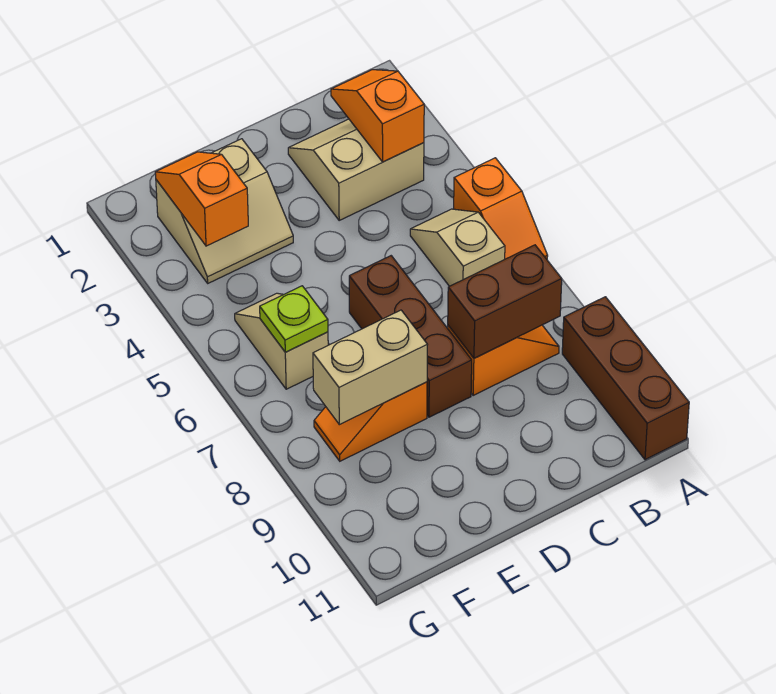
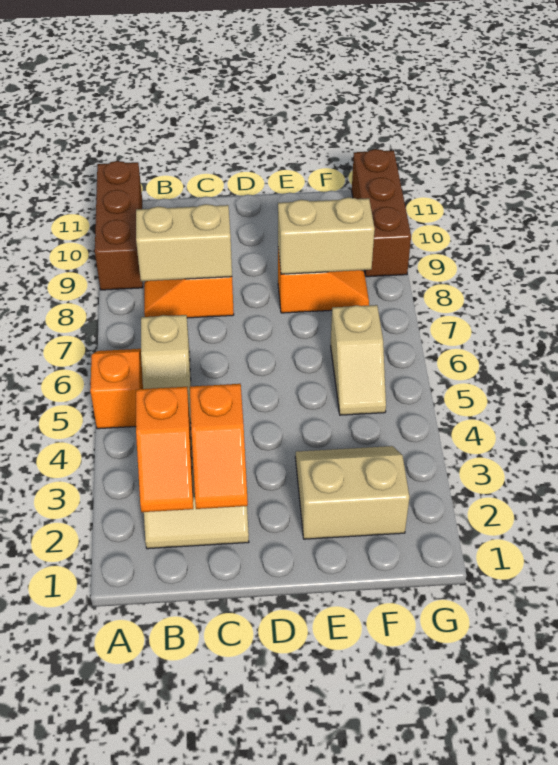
brown 1x2 brick [448,245,562,358] -> tan 1x2 brick [136,204,232,281]
brown 1x3 brick [349,256,472,417] -> brown 1x3 brick moved to [352,149,411,277]
orange 1x2 slope [155,152,248,246] -> orange 1x2 slope moved to [190,384,248,509]
lime 1x1 plate [260,286,328,352] -> none

